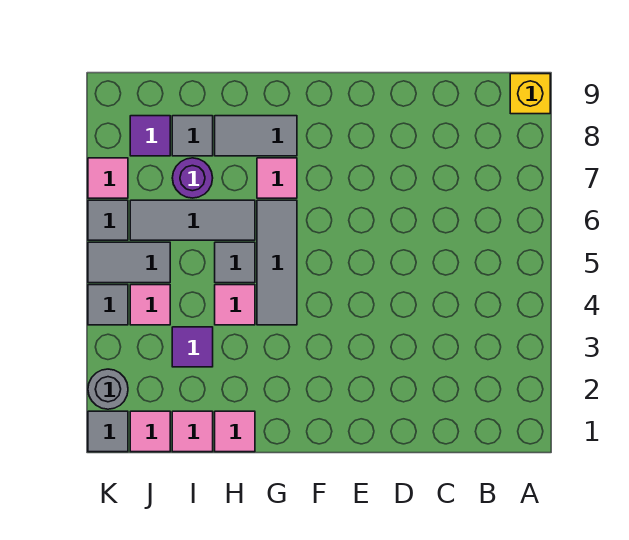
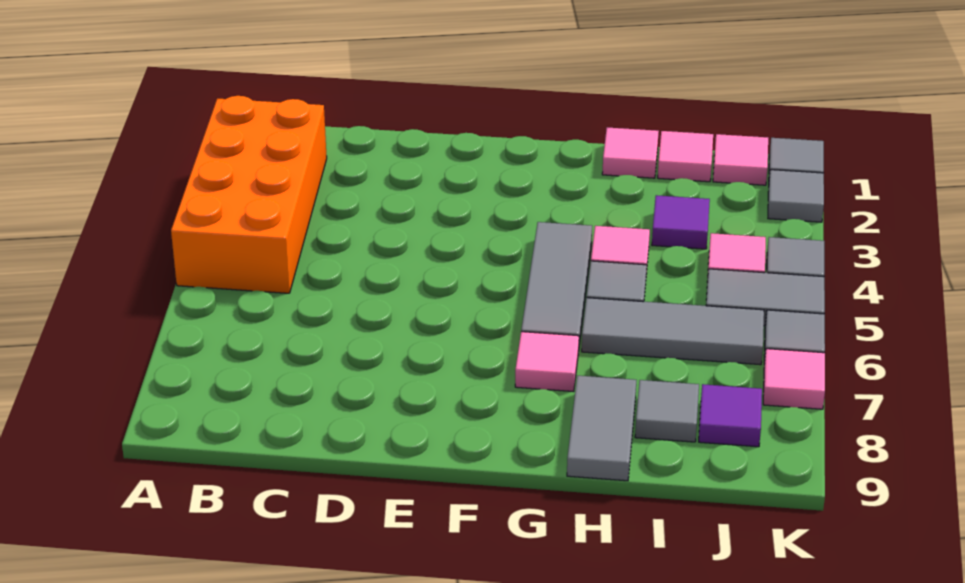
none -> orange 2x4 brick [171,96,327,293]
yellow 1x1 brick [510,74,550,114] -> none
grey 1x2 tile [215,116,297,156] -> grey 1x2 tile turned to [567,376,636,481]
purple 1x1 round brick [172,158,213,198] -> none
grey 1x1 round brick [88,369,128,409] -> grey 1x1 tile [768,170,824,222]

